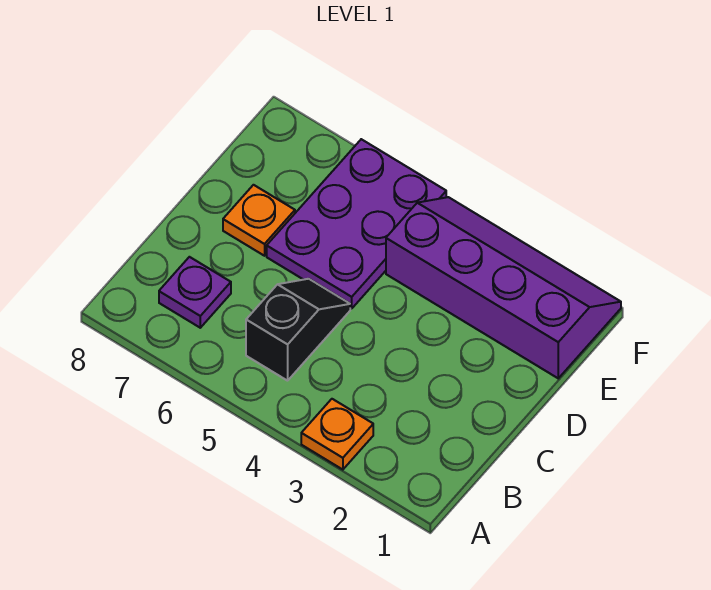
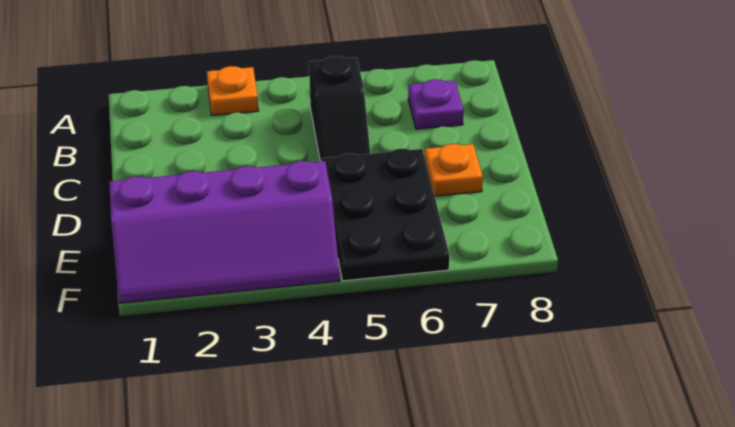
purple 2x3 plate [267,139,446,309] -> black 2x3 plate [322,149,449,281]

